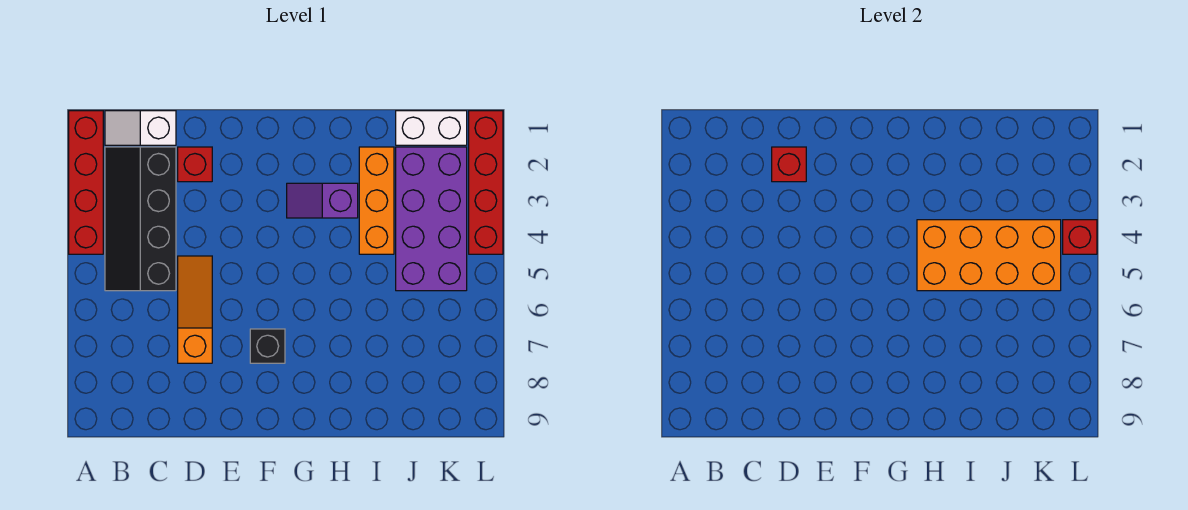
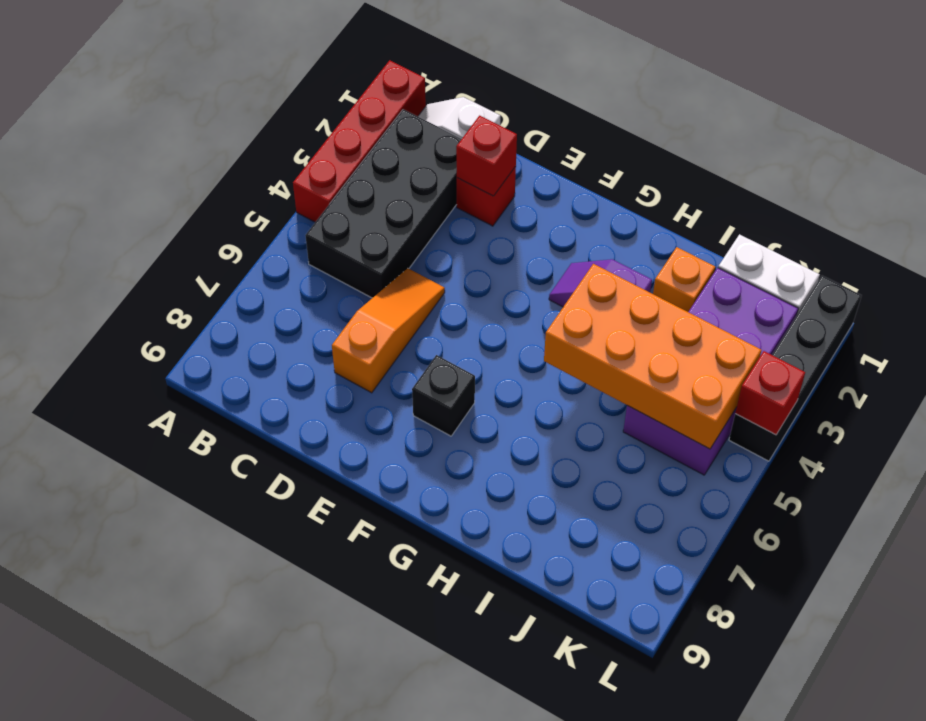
black 2x4 slope [105,147,176,291] -> black 2x4 brick [305,109,461,298]
orange 1x3 brick [359,147,394,254] -> orange 1x1 brick [653,247,715,312]
red 1x4 brick [469,111,503,254] -> black 1x4 brick [729,276,862,461]

